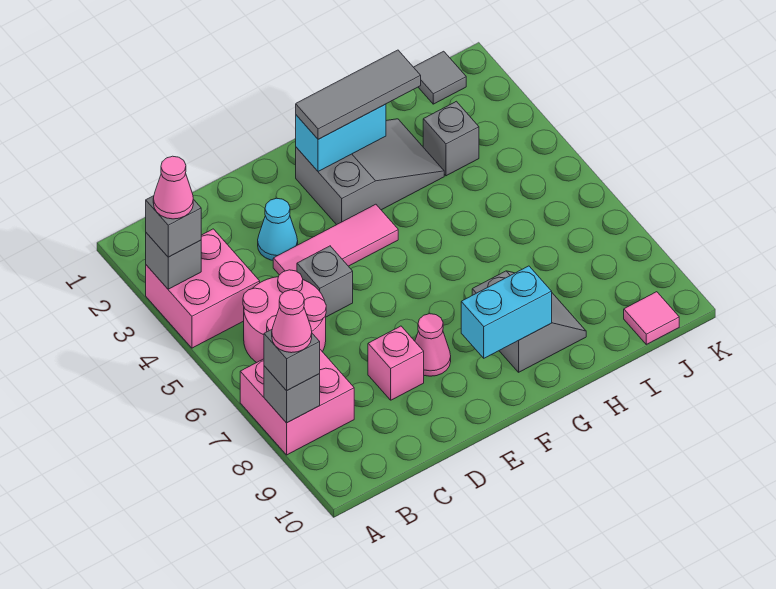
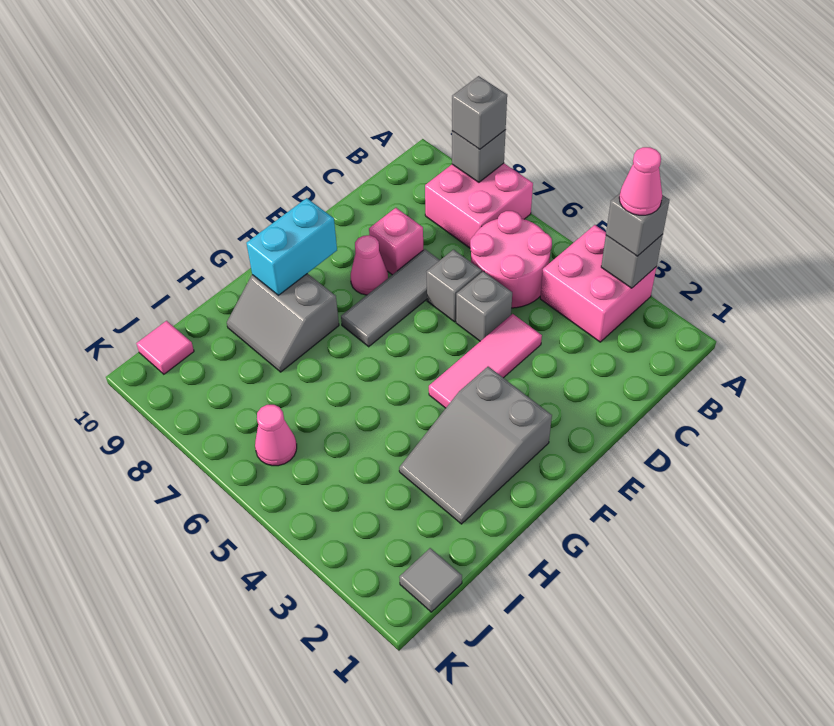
pink 1x1 cone [272,290,312,353] -> pink 1x1 cone moved to [255,405,297,466]
cyan 1x1 cone [258,198,298,260] -> none
cyan 1x2 brick [296,104,386,171] -> none
grey 1x3 tile [296,50,421,139] -> grey 1x3 tile moved to [341,249,440,347]
grey 1x1 brick [423,101,479,176] -> grey 1x1 brick moved to [427,250,482,322]

